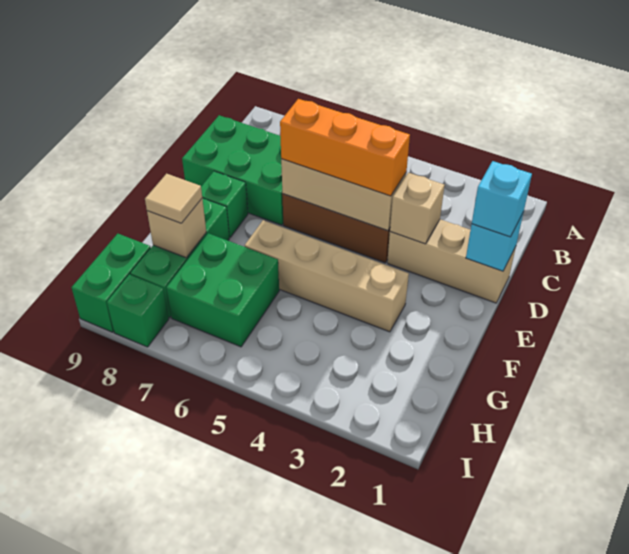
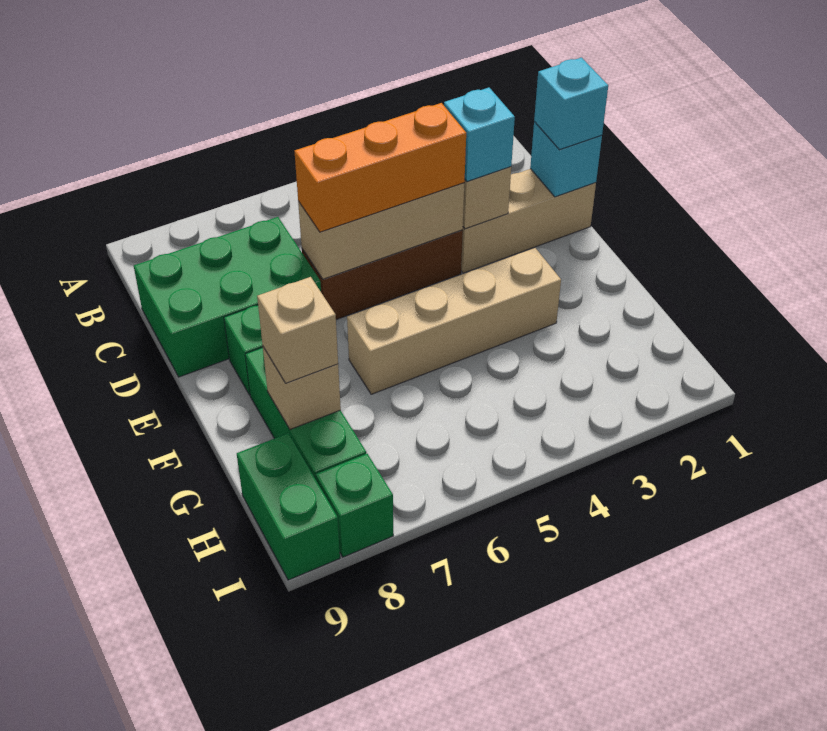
none -> cyan 1x1 brick [444,88,515,182]
green 2x2 brick [166,233,279,347] -> none
tan 1x1 tile [145,174,202,223] -> tan 1x1 brick [257,277,338,383]

